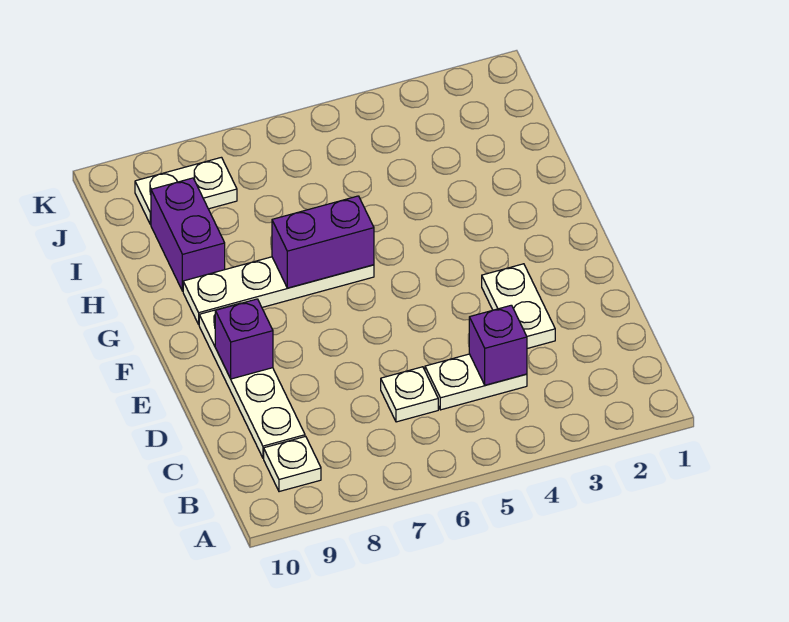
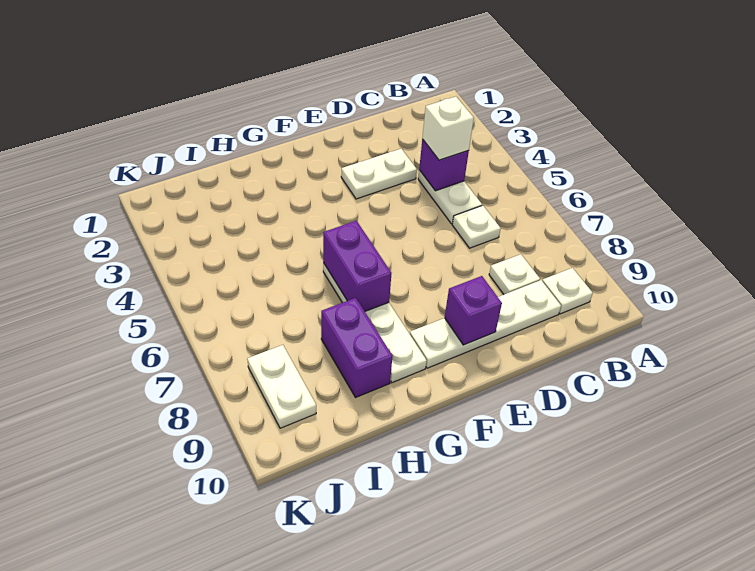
none -> white 1x1 brick [422,97,474,160]
none -> white 1x1 plate [489,254,540,294]
purple 1x2 brick [151,178,225,291] -> purple 1x2 brick turned to [321,298,392,398]

